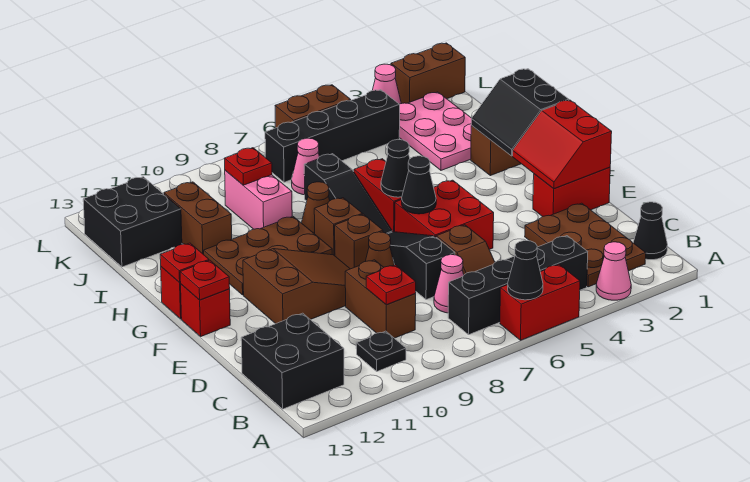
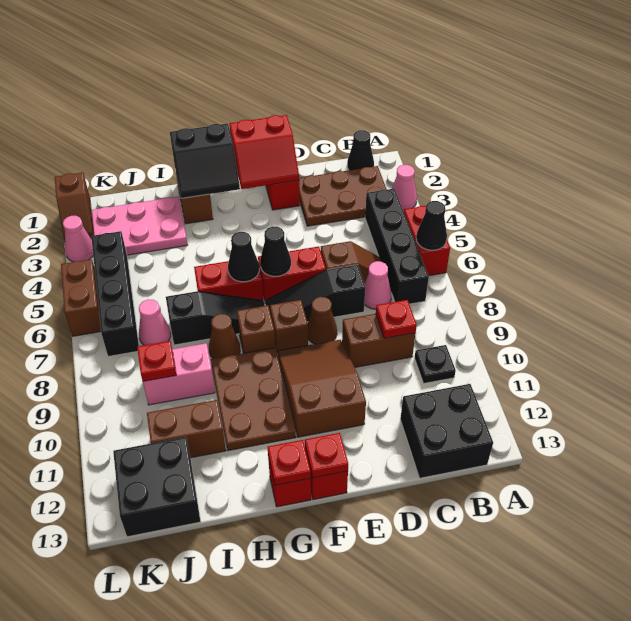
red 2x2 brick [395,180,494,250] -> red 1x2 brick [258,246,326,301]
brown 1x2 brick [391,43,465,104] -> brown 1x2 slope [55,173,94,241]

